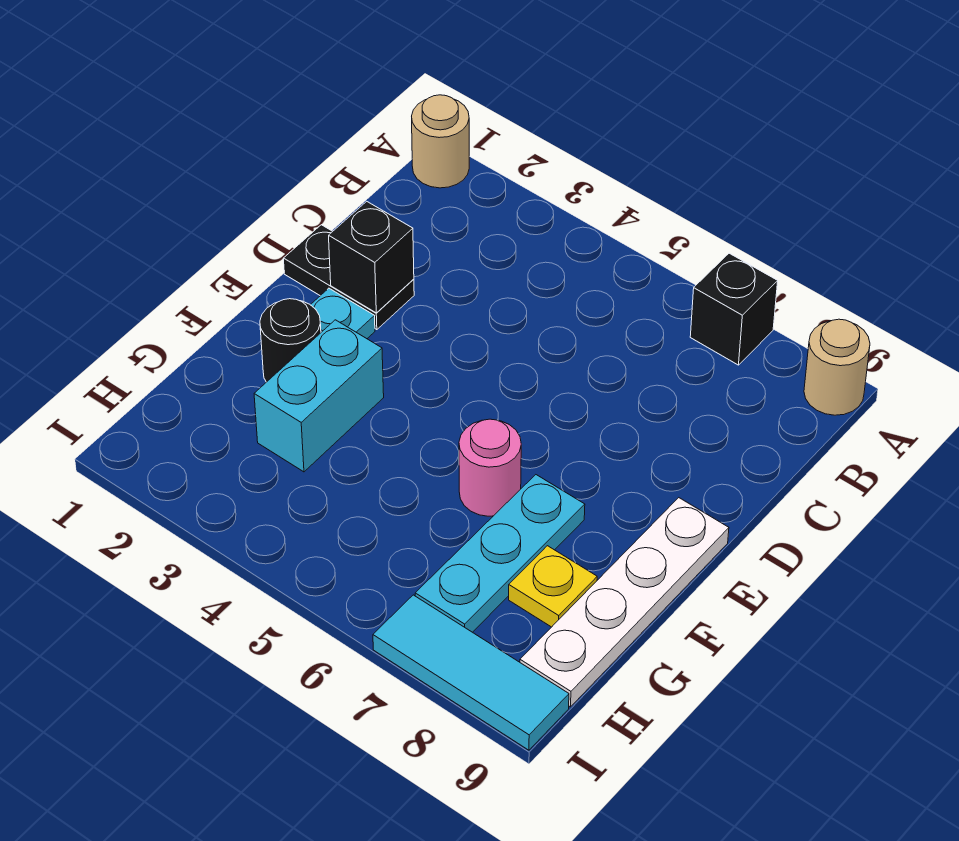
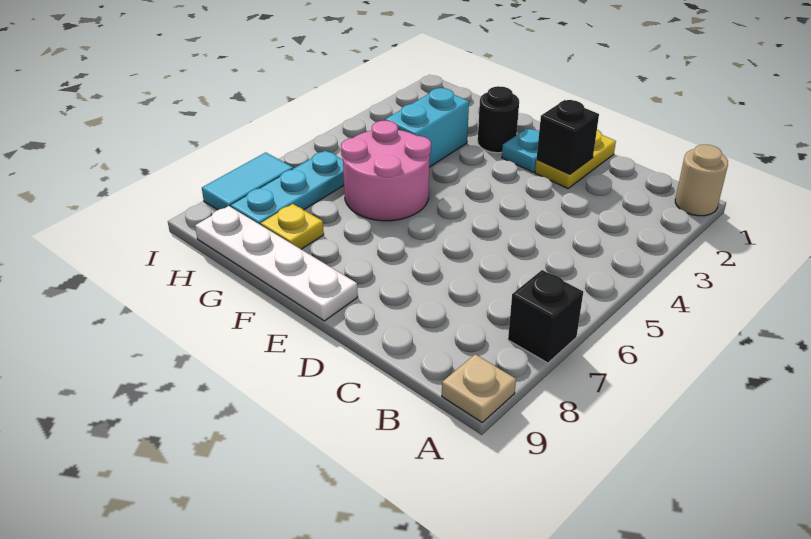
tan 1x1 round brick [804,319,870,415] -> tan 1x1 plate [442,354,516,422]
black 1x2 plate [283,225,414,330] -> yellow 1x2 plate [535,130,616,188]
cyan 1x2 brick [254,320,384,472] -> cyan 1x2 brick turned to [385,88,469,167]
pink 1x1 round brick [459,419,521,516] -> pink 2x2 round brick [341,121,431,221]
cyan 1x3 plate [415,475,585,632] -> cyan 1x3 plate turned to [231,151,344,225]
cyan 1x3 tile [373,595,569,750] -> cyan 1x2 tile [202,152,293,210]

